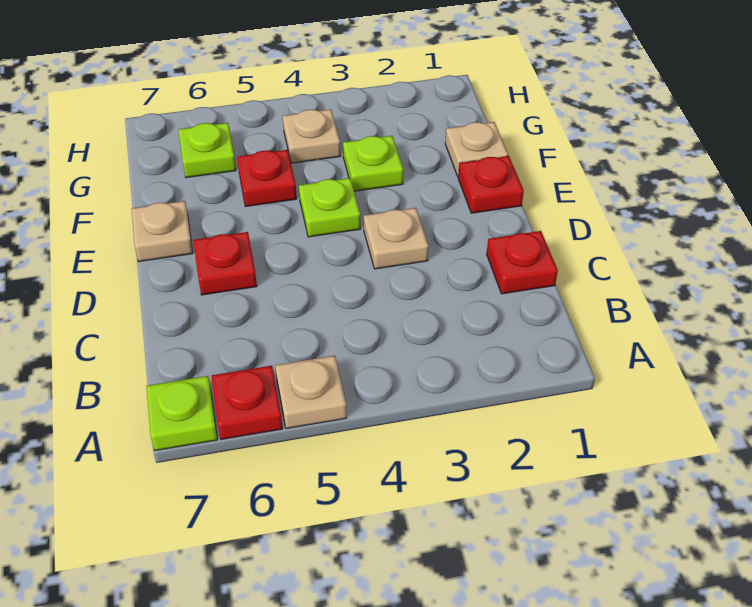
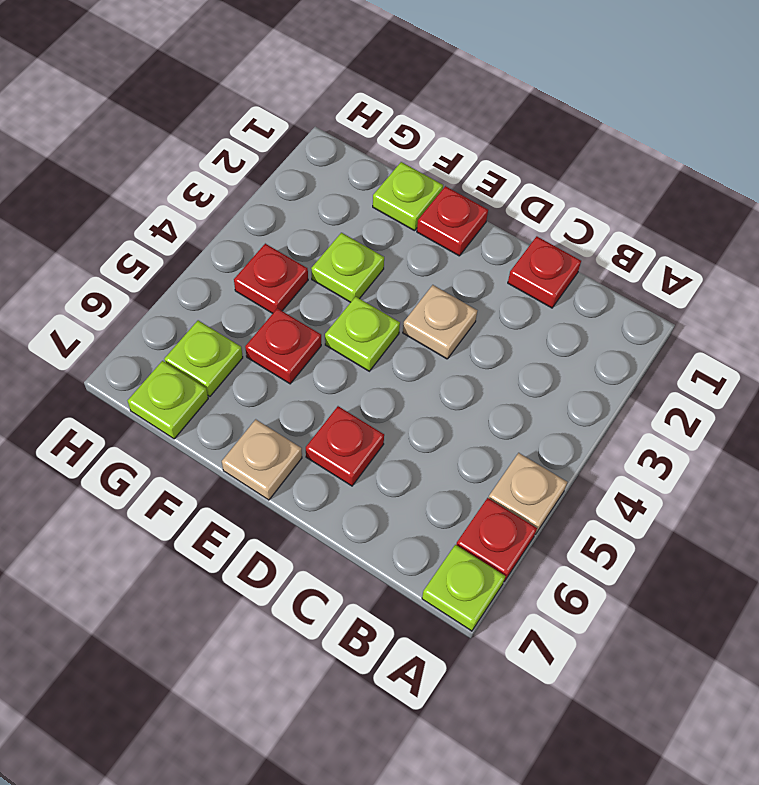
tan 1x1 plate [445,122,508,176] -> lime 1x1 plate [373,162,443,231]
tan 1x1 plate [283,110,340,163] -> red 1x1 plate [234,244,308,313]
none -> lime 1x1 plate [127,361,208,439]

